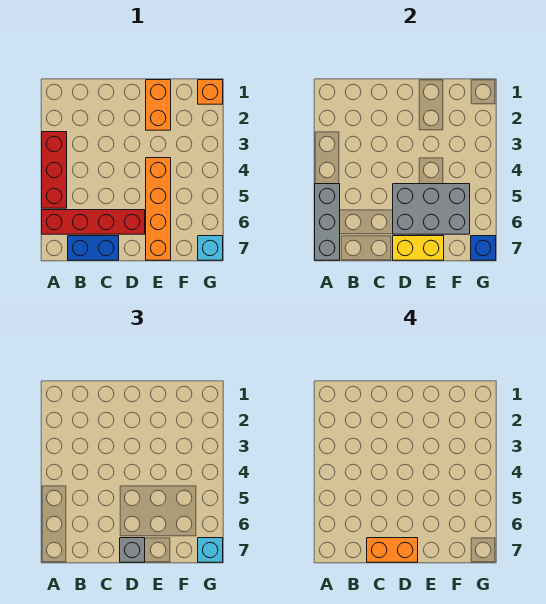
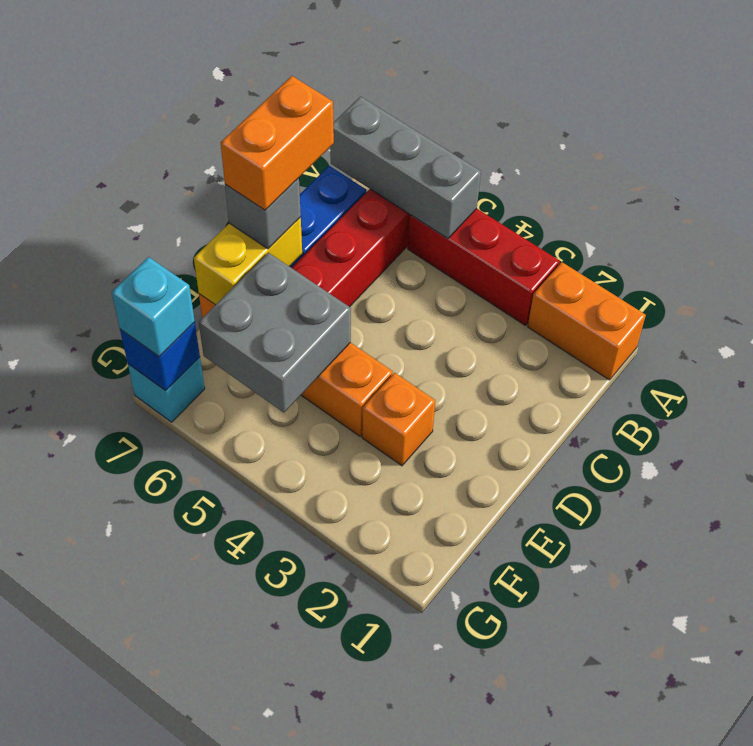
grey 2x3 brick [393,184,470,234] -> grey 2x2 brick [199,253,351,413]
orange 1x2 brick [146,80,171,130] -> orange 1x2 brick moved to [528,262,646,380]
orange 1x1 brick [198,80,223,104] -> orange 1x1 brick moved to [362,373,435,466]

